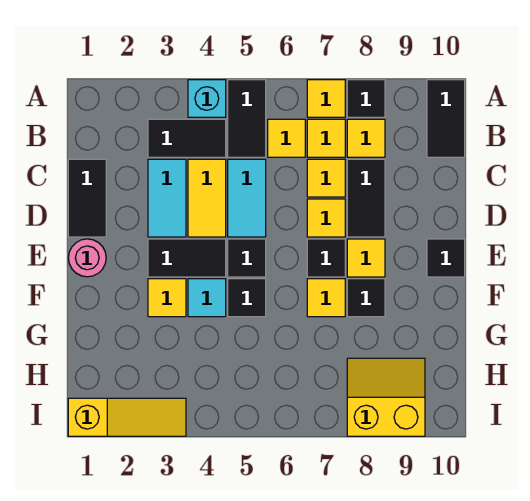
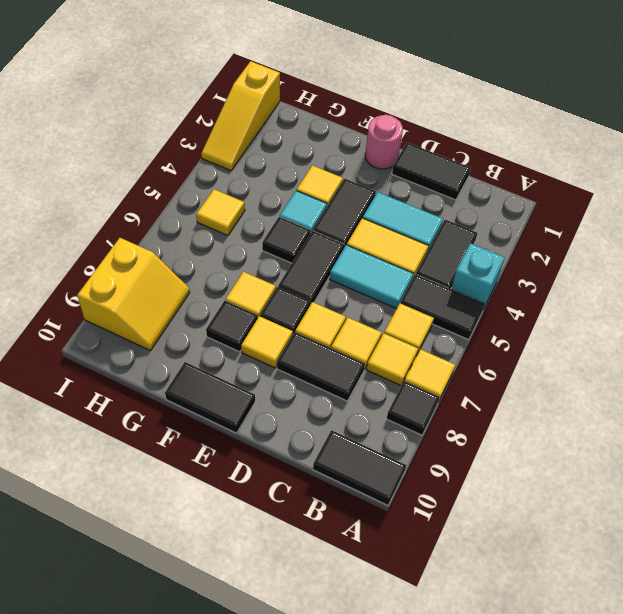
yellow 1x1 tile [347,119,385,157] -> yellow 1x1 tile moved to [196,189,245,236]
black 1x1 tile [228,239,266,277] -> black 1x2 tile [278,231,344,305]
black 1x1 tile [427,239,465,277] -> black 1x2 tile [165,362,255,433]

